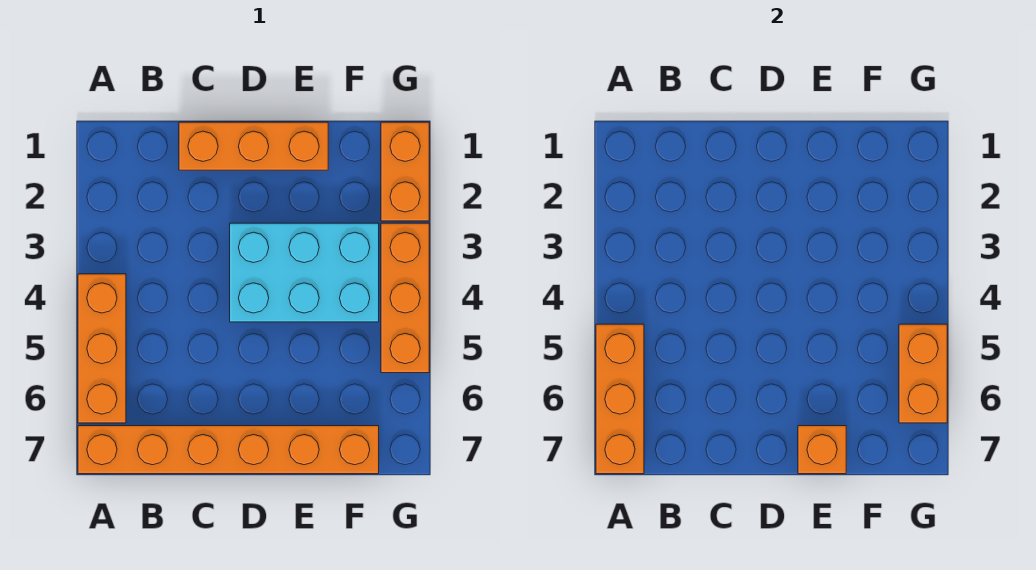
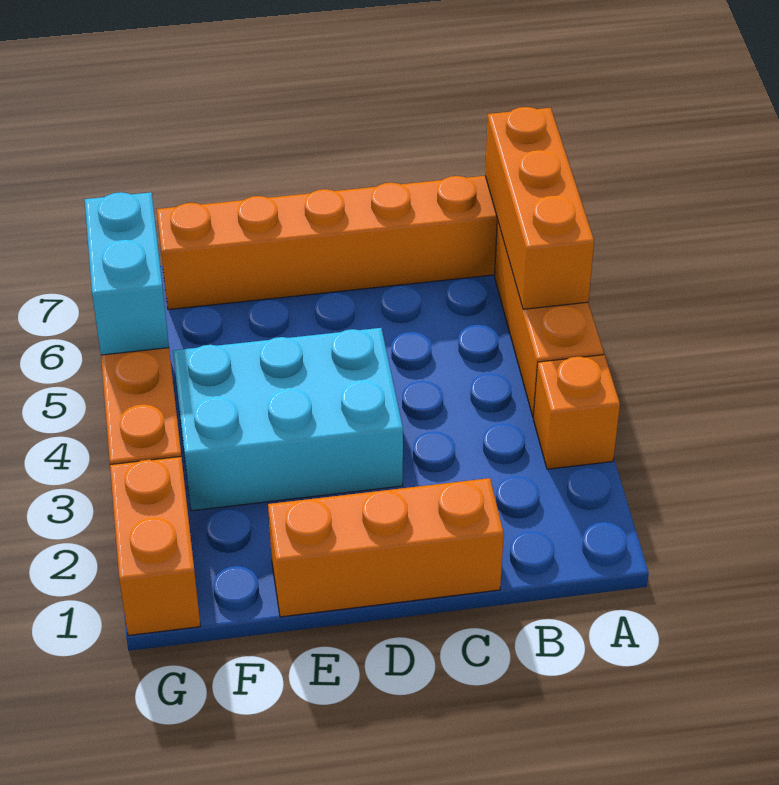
orange 1x1 brick [798,426,846,474] -> orange 1x1 brick moved to [533,355,620,469]
orange 1x2 brick [899,324,947,423] -> cyan 1x2 brick [85,192,169,355]

